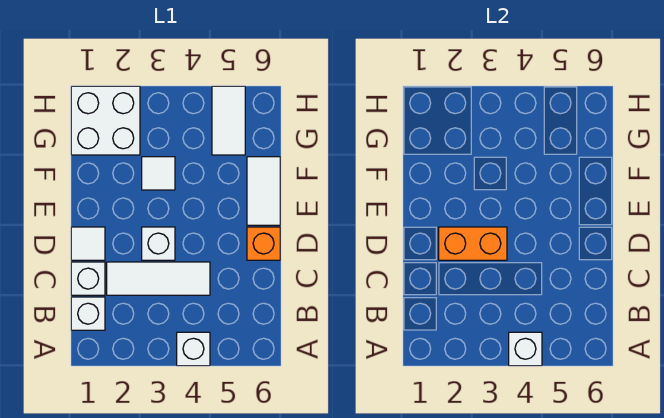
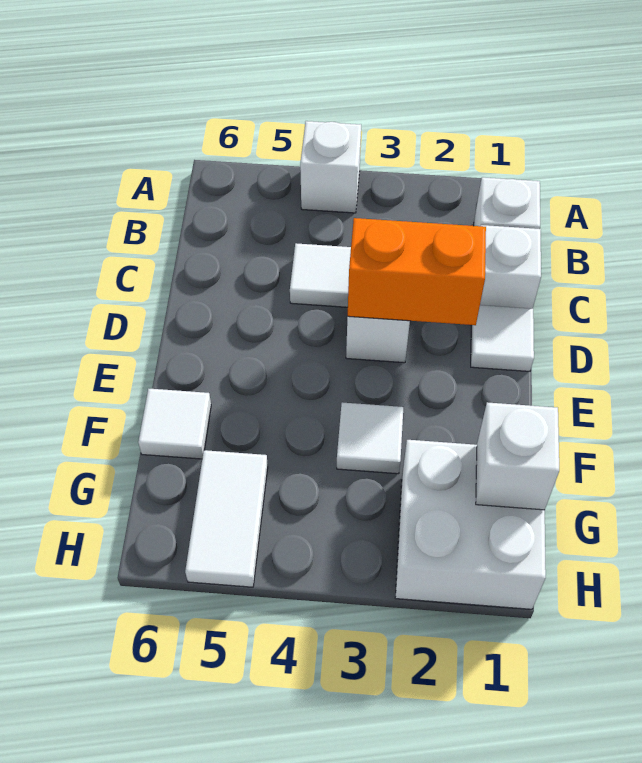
white 1x1 brick [509,332,542,366] -> white 1x1 brick moved to [476,402,559,510]
orange 1x1 brick [247,227,280,260] -> none
white 1x2 tile [247,157,280,225] -> white 1x1 tile [138,389,211,459]

